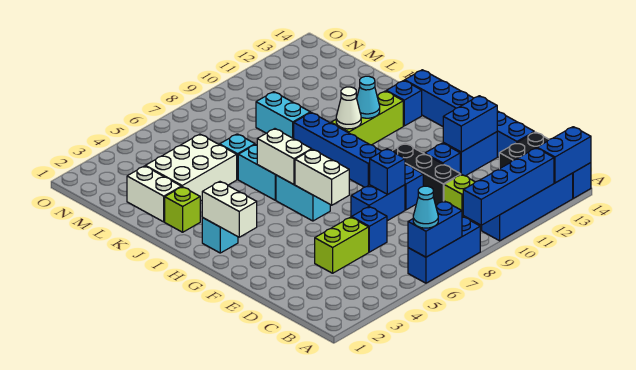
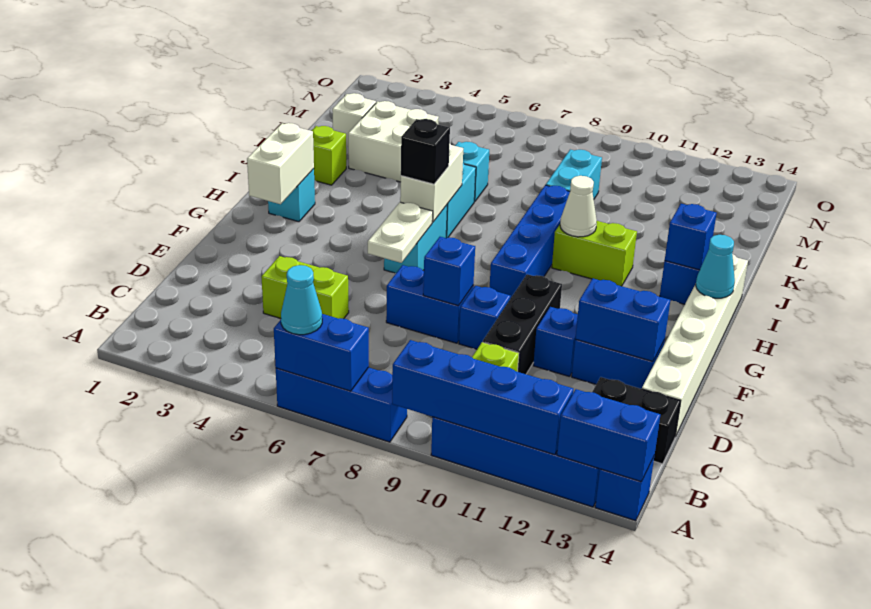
blue 1x1 brick [352,207,387,252] -> blue 1x1 brick moved to [665,204,717,270]
blue 1x6 brick [405,70,534,157] -> white 1x6 brick [642,254,748,437]
white 1x2 brick [295,149,349,205] -> white 1x2 plate [368,202,433,263]
none -> black 1x1 brick [401,119,450,184]
lime 1x3 brick [331,91,403,145] -> lime 1x2 brick [552,221,637,286]
cyan 1x1 cone [357,76,380,118] -> cyan 1x1 cone moved to [696,235,735,298]
white 1x2 brick [127,166,181,222] -> white 1x1 brick [332,93,376,147]
white 2x3 brick [146,134,237,201] -> white 2x2 brick [348,101,439,182]

